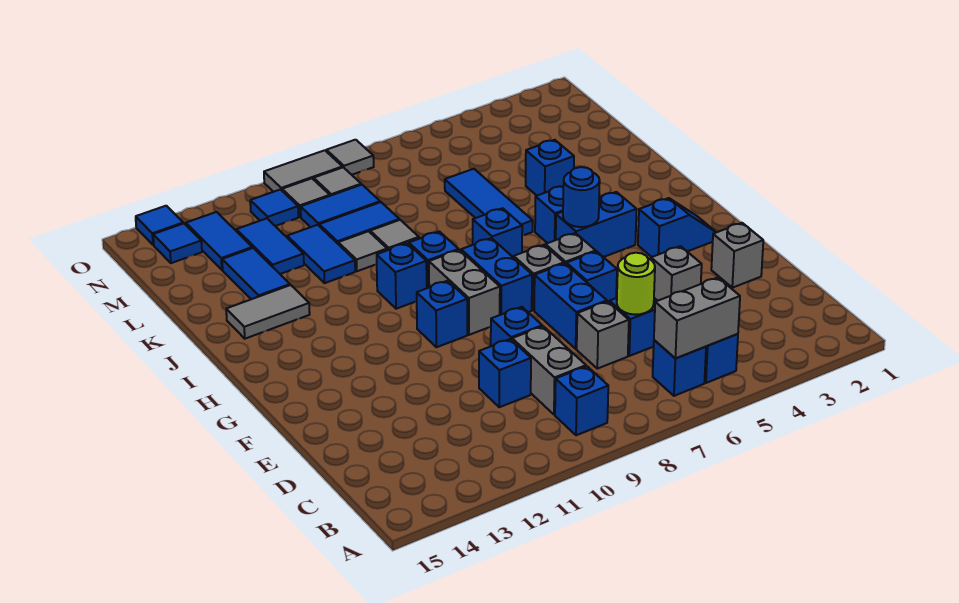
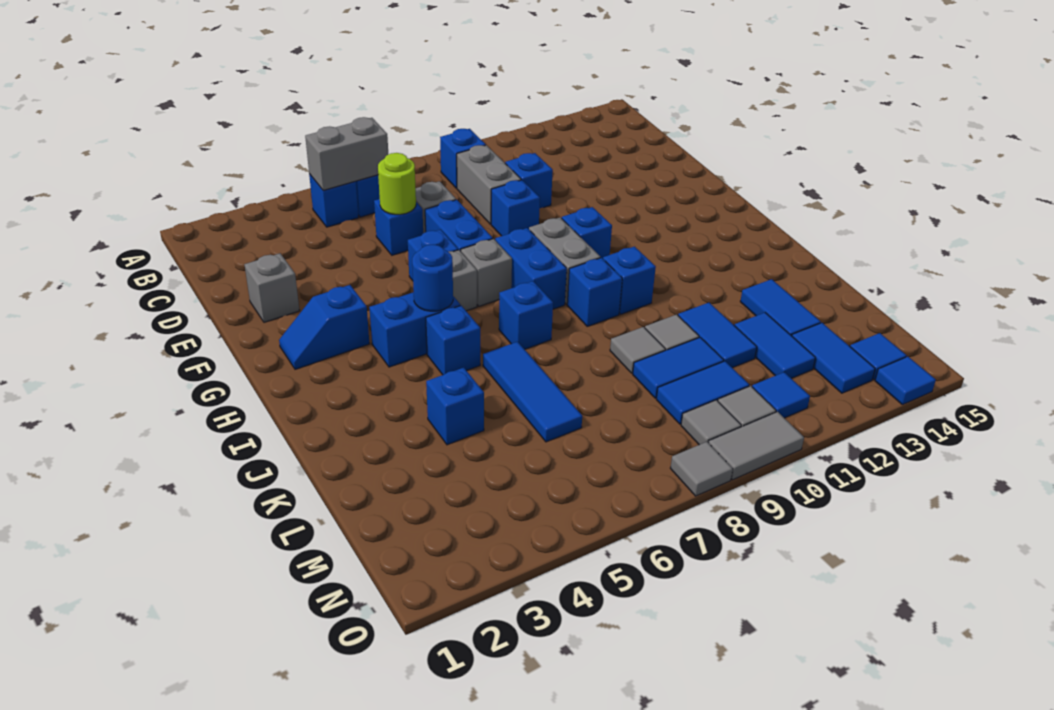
grey 1x1 brick [651,246,702,301] -> none
grey 1x2 tile [226,285,310,339] -> none

